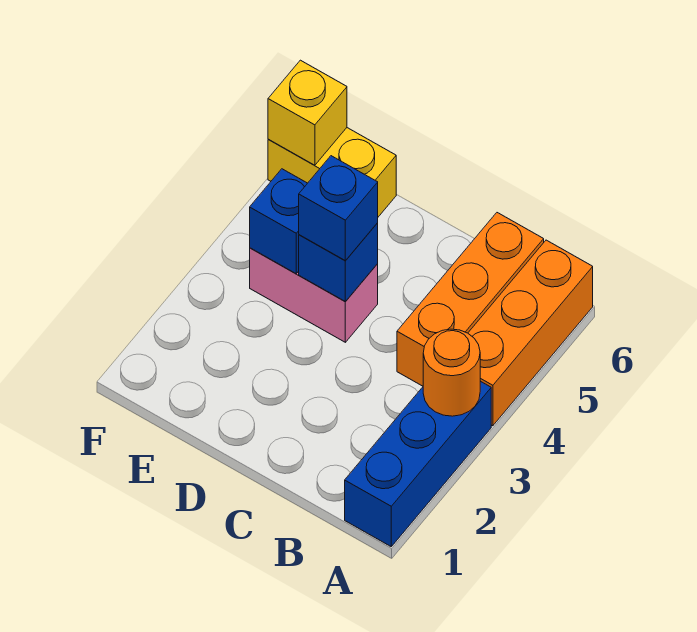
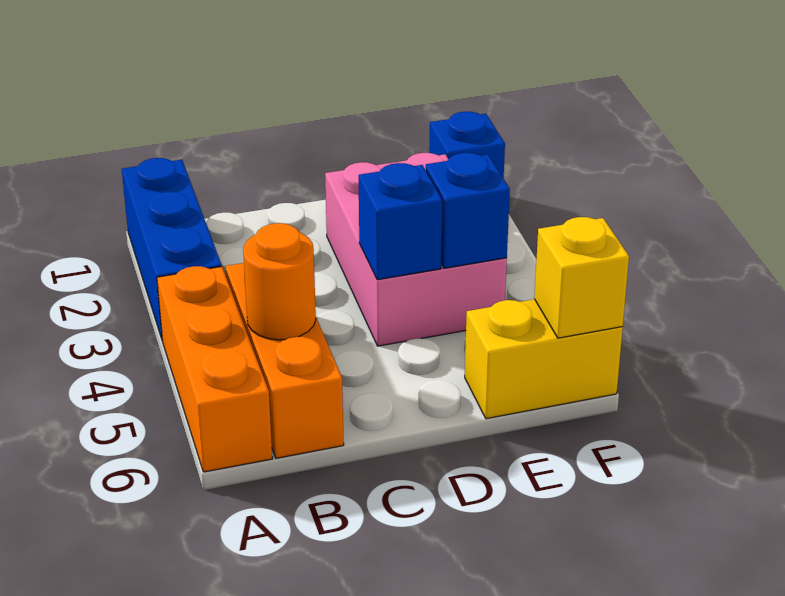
orange 1x1 round brick [423,329,480,416] -> orange 1x1 round brick moved to [243,223,316,340]
pink 1x2 brick [250,248,378,342] -> pink 2x3 brick [325,153,507,346]
blue 1x1 brick [299,156,378,261] -> blue 1x1 brick moved to [429,112,505,179]

